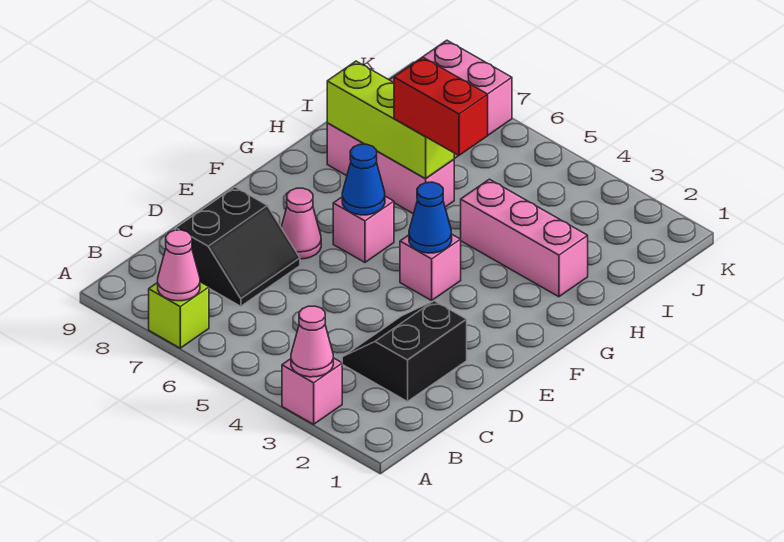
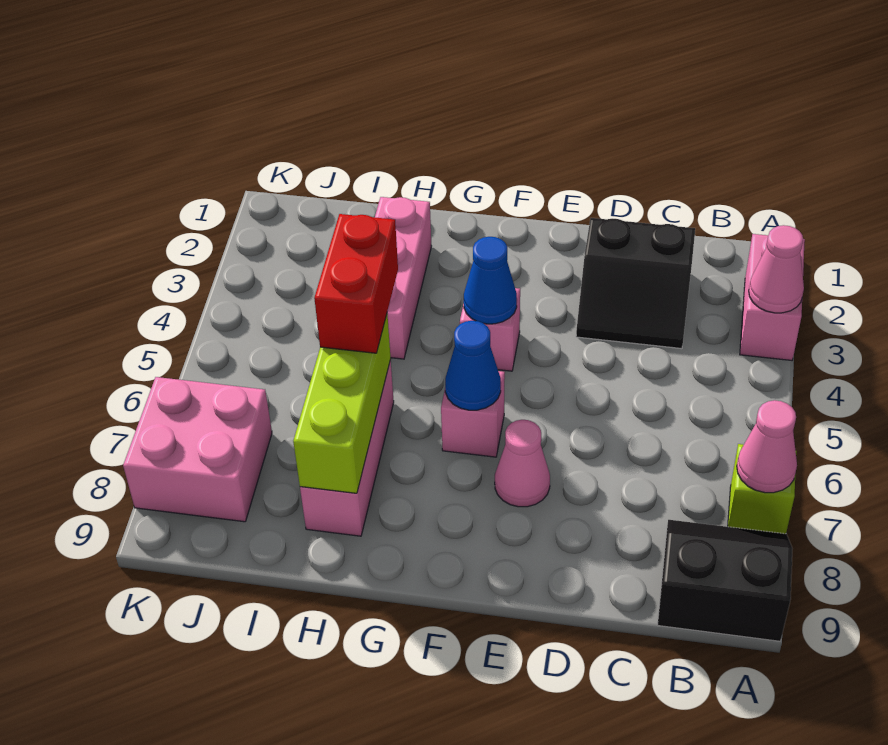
pink 1x1 brick [282,358,342,424] -> pink 1x2 brick [740,234,805,360]
black 2x2 slope [176,187,300,306] -> black 2x2 slope moved to [658,520,792,641]

